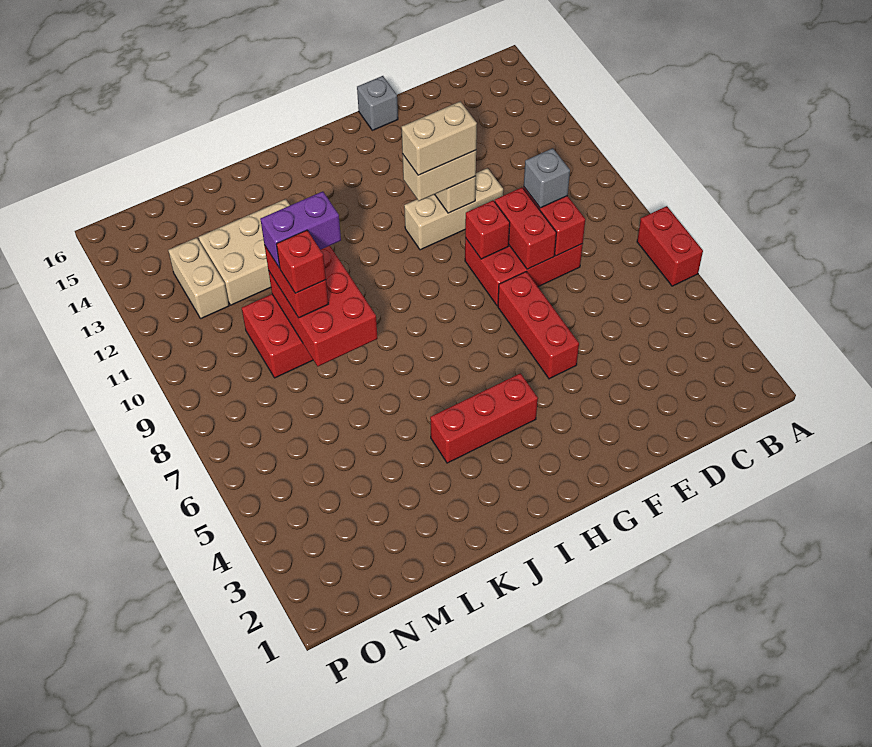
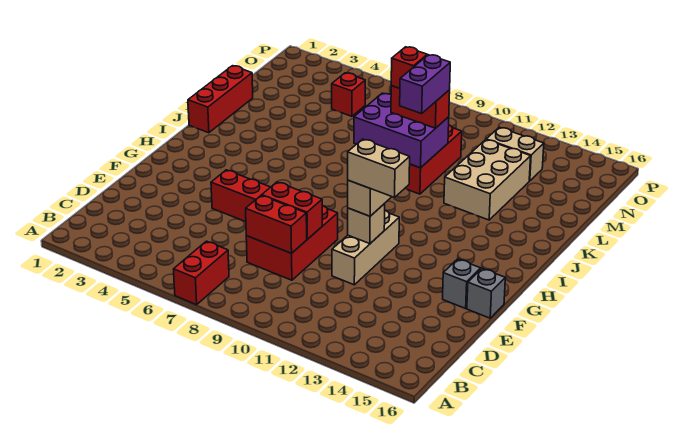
red 1x2 brick [637,206,703,286] -> red 1x2 brick turned to [174,241,229,305]
grey 1x1 brick [524,148,570,208] -> grey 1x1 brick moved to [443,259,481,308]
red 1x1 brick [465,200,510,259] -> red 1x1 brick moved to [332,73,365,116]
tan 1x2 brick [402,101,477,175] -> tan 1x2 brick turned to [348,139,410,197]
red 1x3 brick [430,373,538,463] -> red 1x3 brick moved to [188,66,253,133]
red 2x3 brick [268,246,378,366] -> purple 2x3 brick [354,93,449,168]

